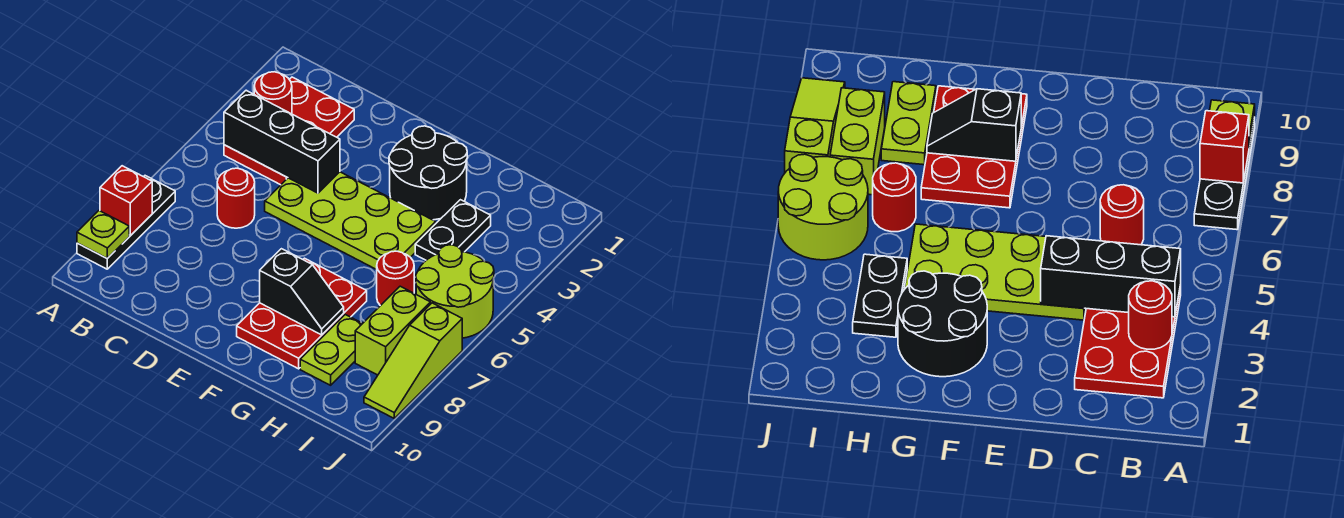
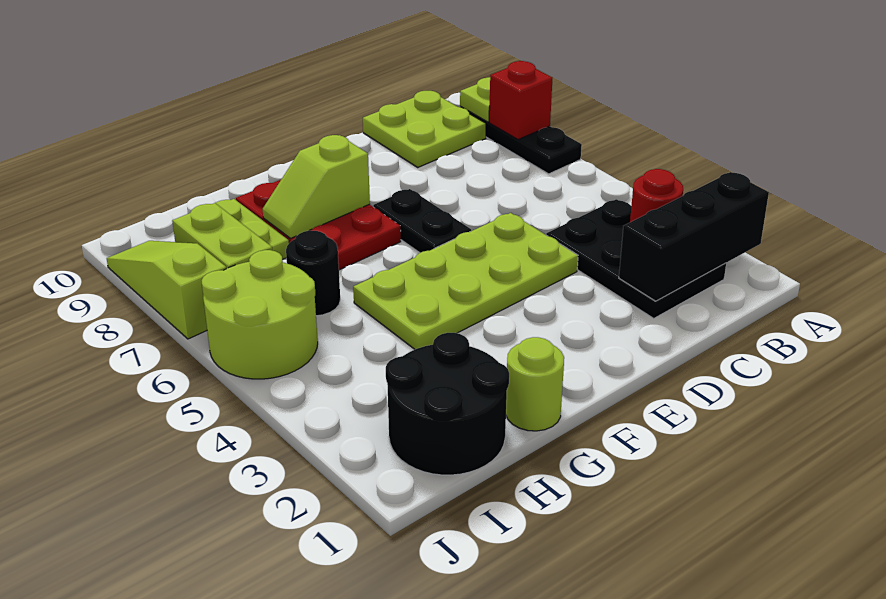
red 2x3 plate [224,77,354,185] -> black 2x3 plate [546,199,726,318]
black 1x3 brick [224,90,340,193] -> black 1x3 brick moved to [619,172,769,301]
none -> lime 2x2 plate [363,91,486,167]
red 1x1 round brick [217,168,255,228] -> none
black 2x2 round brick [389,126,467,220] -> black 2x2 round brick moved to [386,333,509,475]
black 1x2 slope [260,249,344,335] -> lime 1x2 slope [263,135,370,238]
none -> lime 1x1 round brick [506,337,564,431]
black 1x2 plate [415,200,491,260] -> black 1x2 plate moved to [373,189,471,253]
red 1x1 round brick [377,251,414,306] -> black 1x1 round brick [286,231,340,316]

